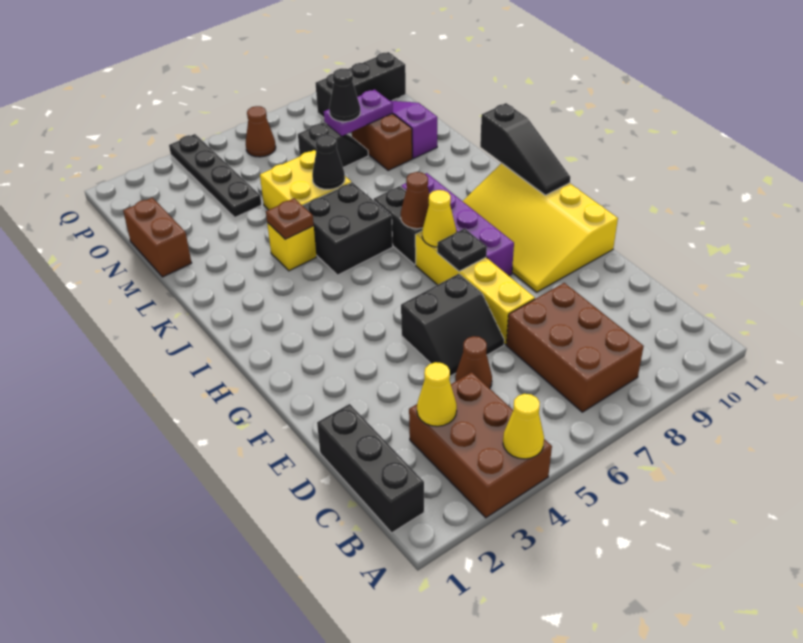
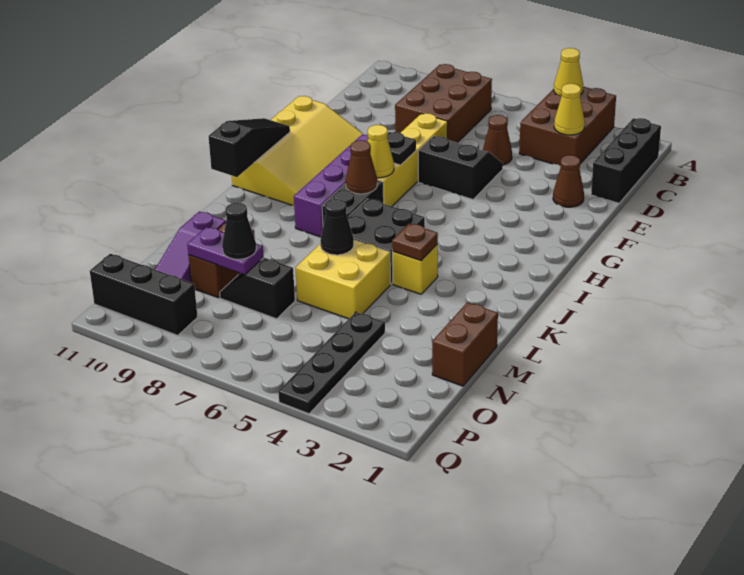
brown 1x1 cone [246,106,276,157] -> brown 1x1 cone moved to [553,155,584,207]

